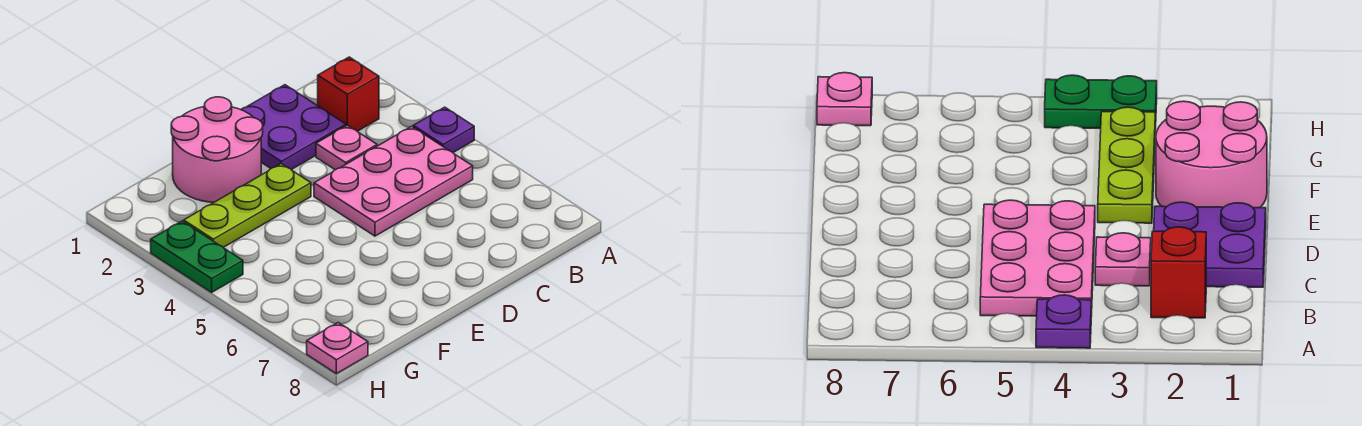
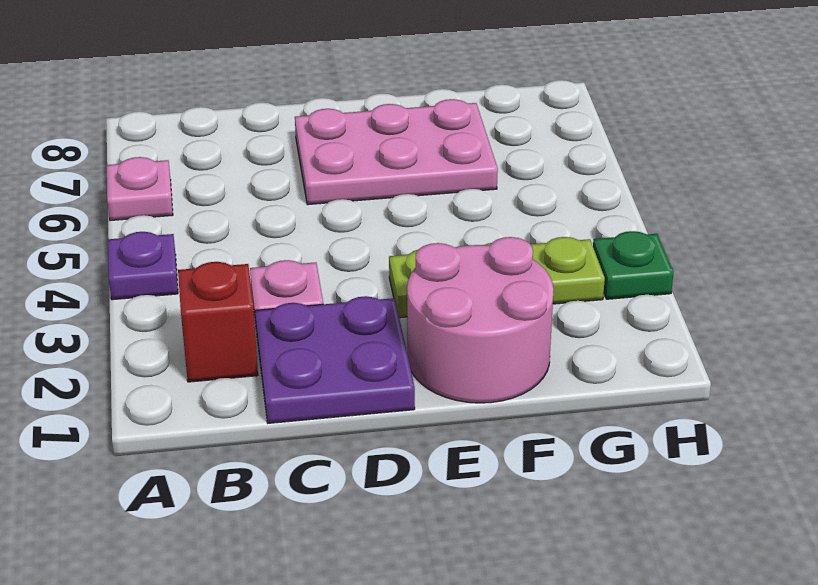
pink 2x3 plate [314,126,473,236] -> pink 2x3 plate moved to [295,99,498,205]
green 1x2 plate [151,221,243,292] -> green 1x1 plate [593,231,674,299]
pink 1x1 plate [307,323,368,374] -> pink 1x1 plate moved to [107,157,173,221]

